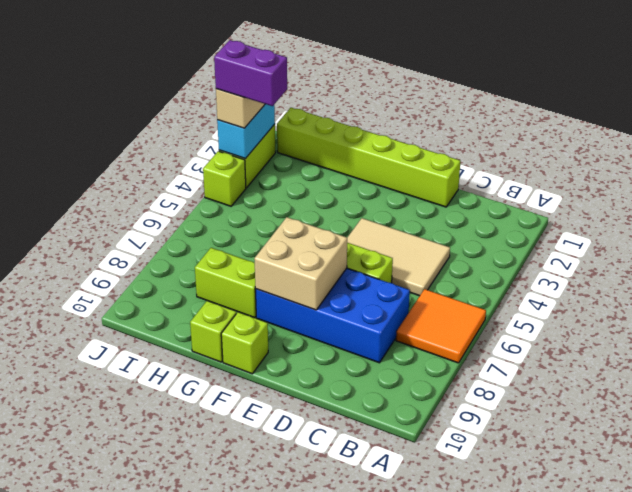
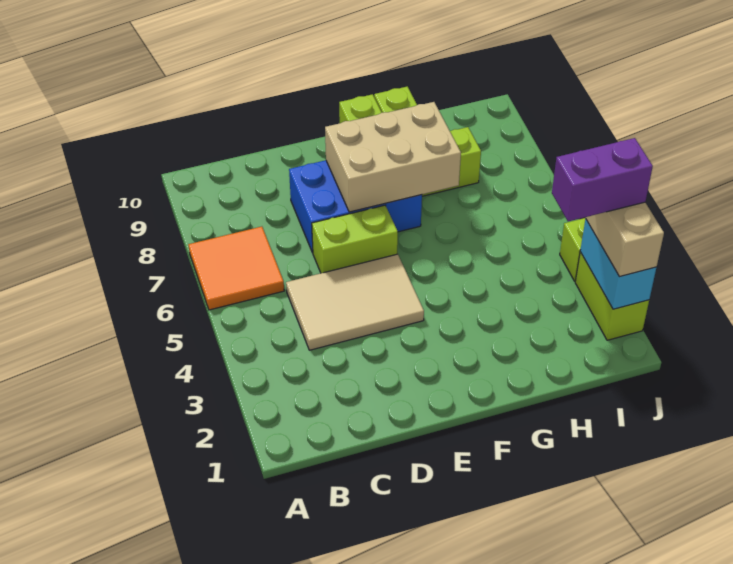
blue 2x4 brick [256,268,410,363] -> blue 2x3 brick [289,160,422,253]
lime 1x6 brick [277,108,460,207] -> none
tan 2x2 brick [254,217,347,310] -> tan 2x3 brick [325,102,461,212]

